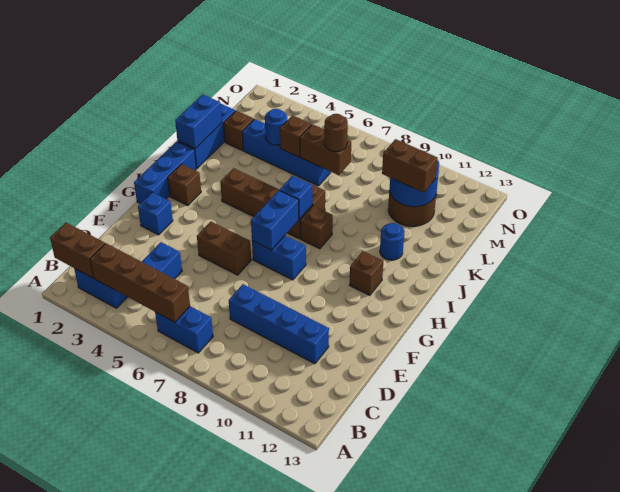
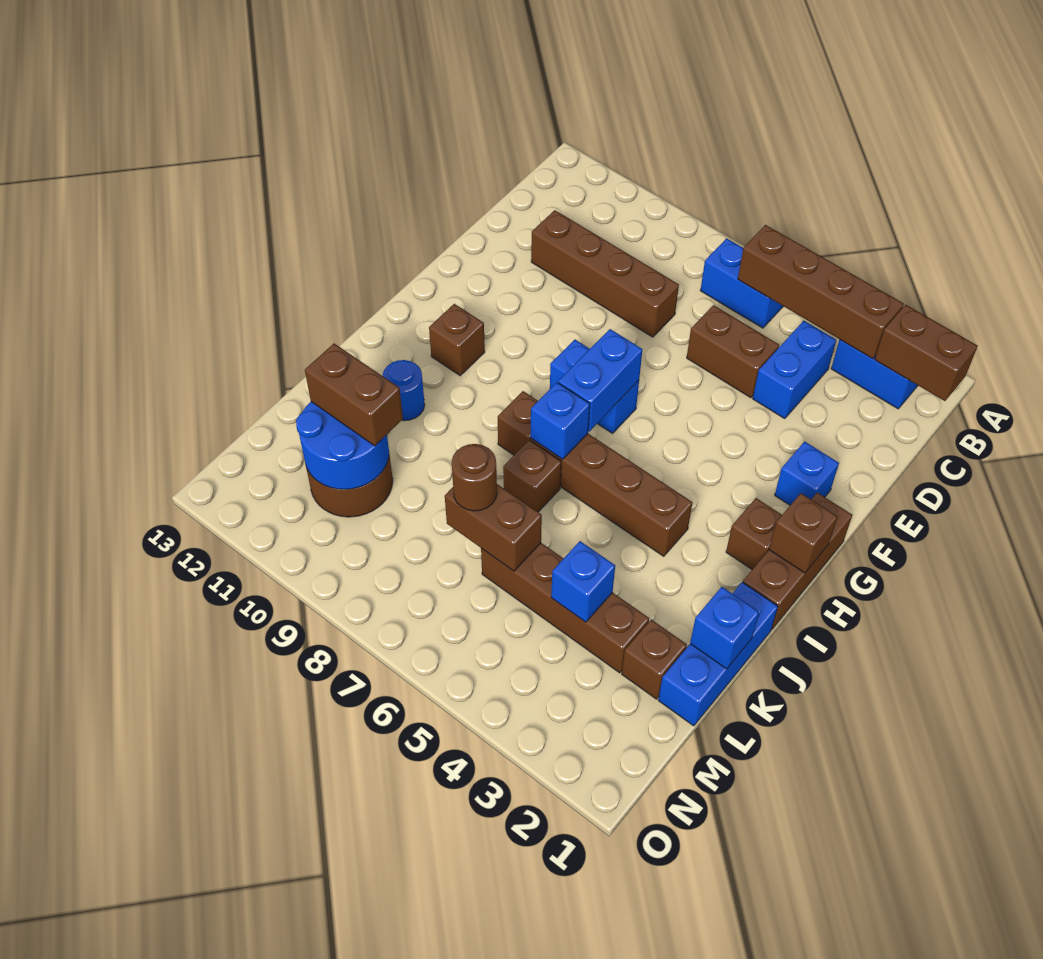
blue 1x4 brick [229,284,329,364] -> brown 1x4 brick [531,210,679,337]
brown 1x2 brick [197,222,251,275] -> brown 1x2 brick moved to [687,305,779,398]
blue 1x3 brick [134,141,196,204] -> brown 1x3 brick [743,493,852,630]
blue 1x2 brick [175,94,222,149] -> blue 1x1 brick [690,587,759,669]
blue 1x4 brick [242,119,331,186] -> brown 1x4 brick [481,543,649,673]
blue 1x1 round brick [265,109,287,145] -> blue 1x1 brick [551,541,615,622]
brown 1x1 brick [280,115,311,157] -> brown 1x1 brick moved to [769,493,838,573]

